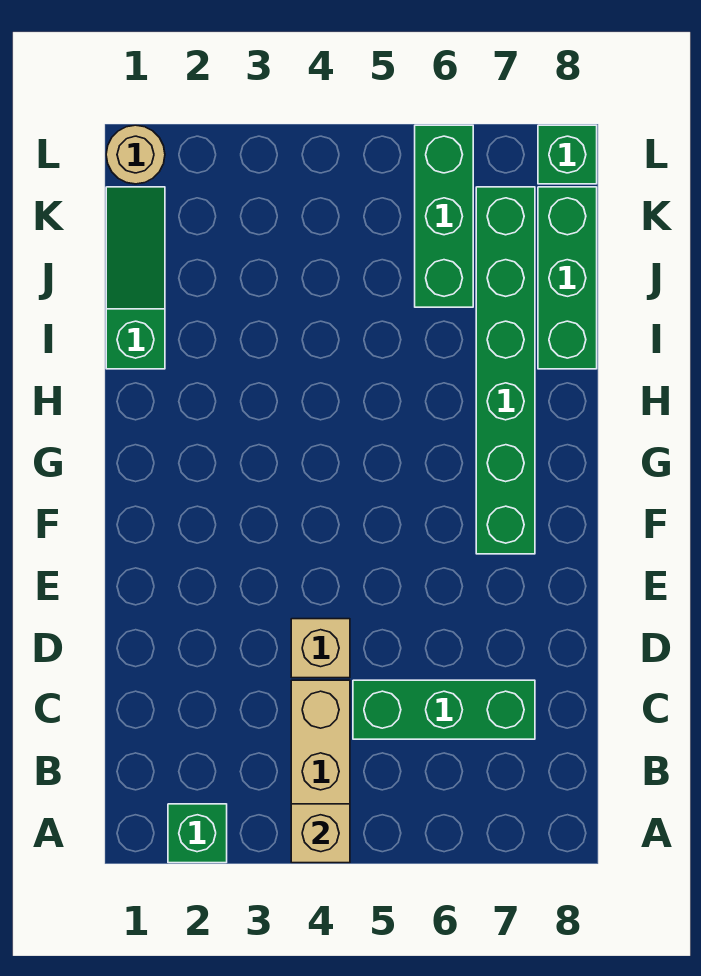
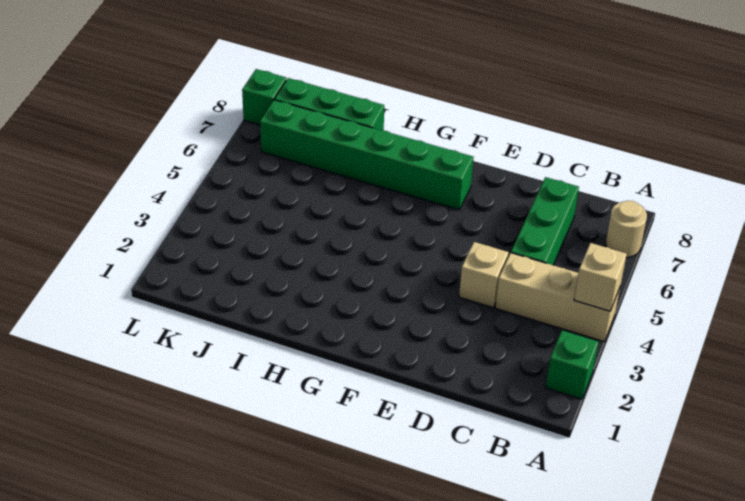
green 1x3 slope [106,187,165,369] -> none
green 1x3 brick [415,125,473,307] -> none
tan 1x1 round brick [106,125,165,184] -> tan 1x1 round brick moved to [606,201,647,258]

